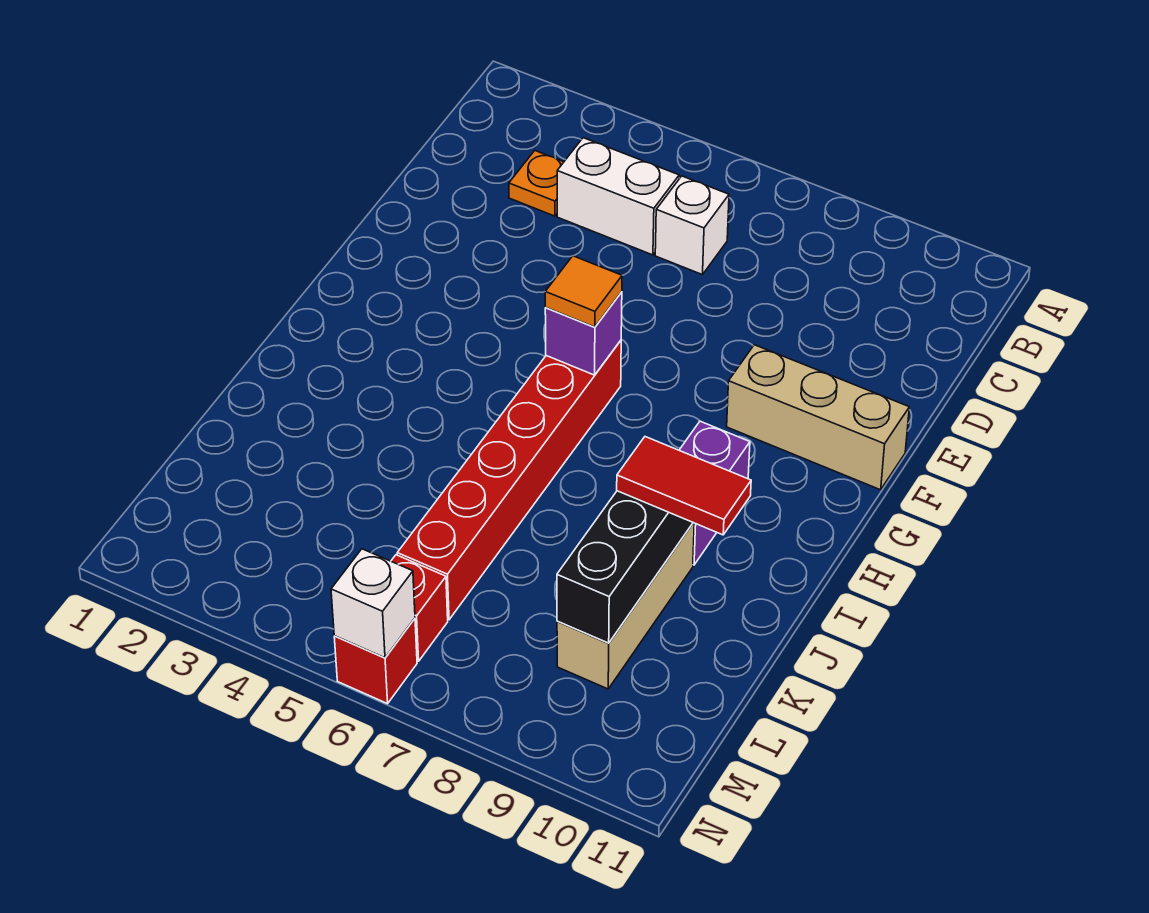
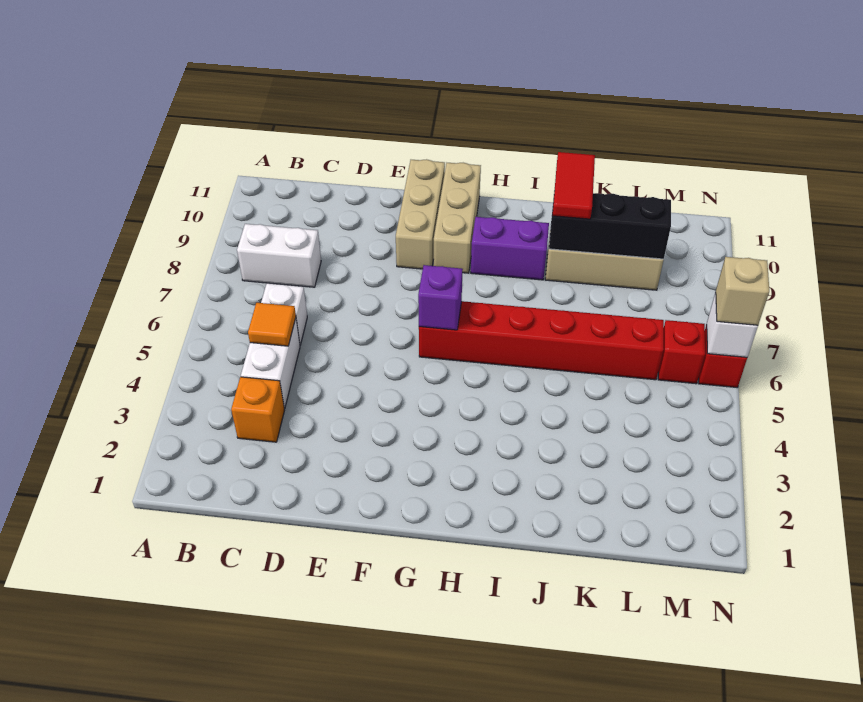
none -> white 1x2 brick [237,224,321,287]
orange 1x1 plate [509,151,564,216] -> orange 1x1 brick [231,377,285,442]
orange 1x1 tile [545,256,622,327] -> orange 1x1 tile moved to [248,303,296,346]
none -> tan 1x3 brick [434,163,481,273]
none -> tan 1x1 brick [716,257,769,325]

